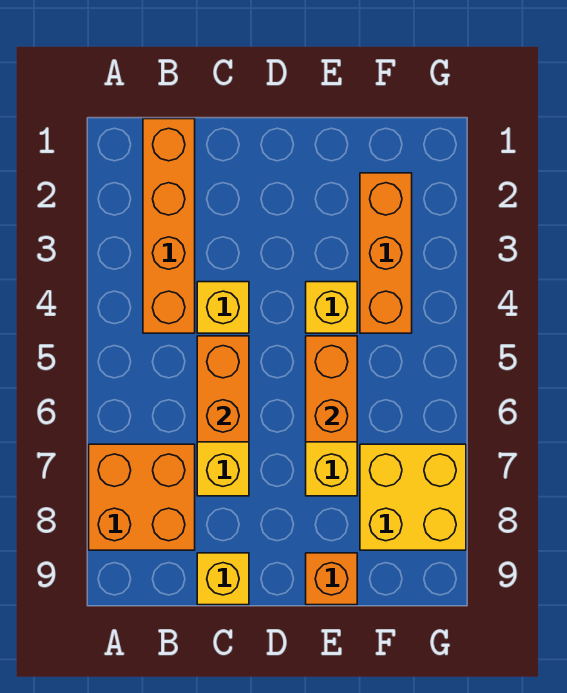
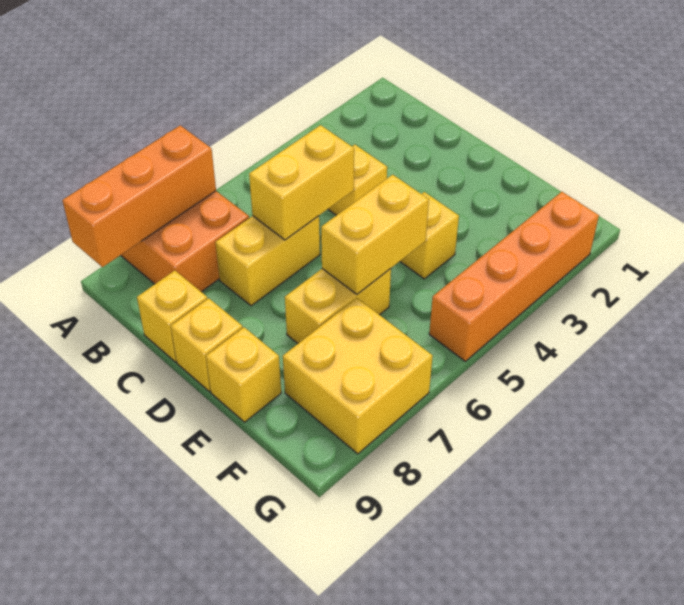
orange 1x4 brick [143,119,195,333] -> orange 1x4 brick moved to [429,192,599,361]
orange 1x2 brick [197,336,249,442] -> yellow 1x2 brick [249,125,354,240]
none -> yellow 1x1 brick [171,298,243,392]
orange 1x2 brick [306,336,357,442] -> yellow 1x2 brick [321,175,429,294]
orange 1x1 brick [306,553,357,605] -> yellow 1x1 brick [206,327,281,422]
orange 1x3 brick [360,173,412,333] -> orange 1x3 brick moved to [62,125,216,267]

